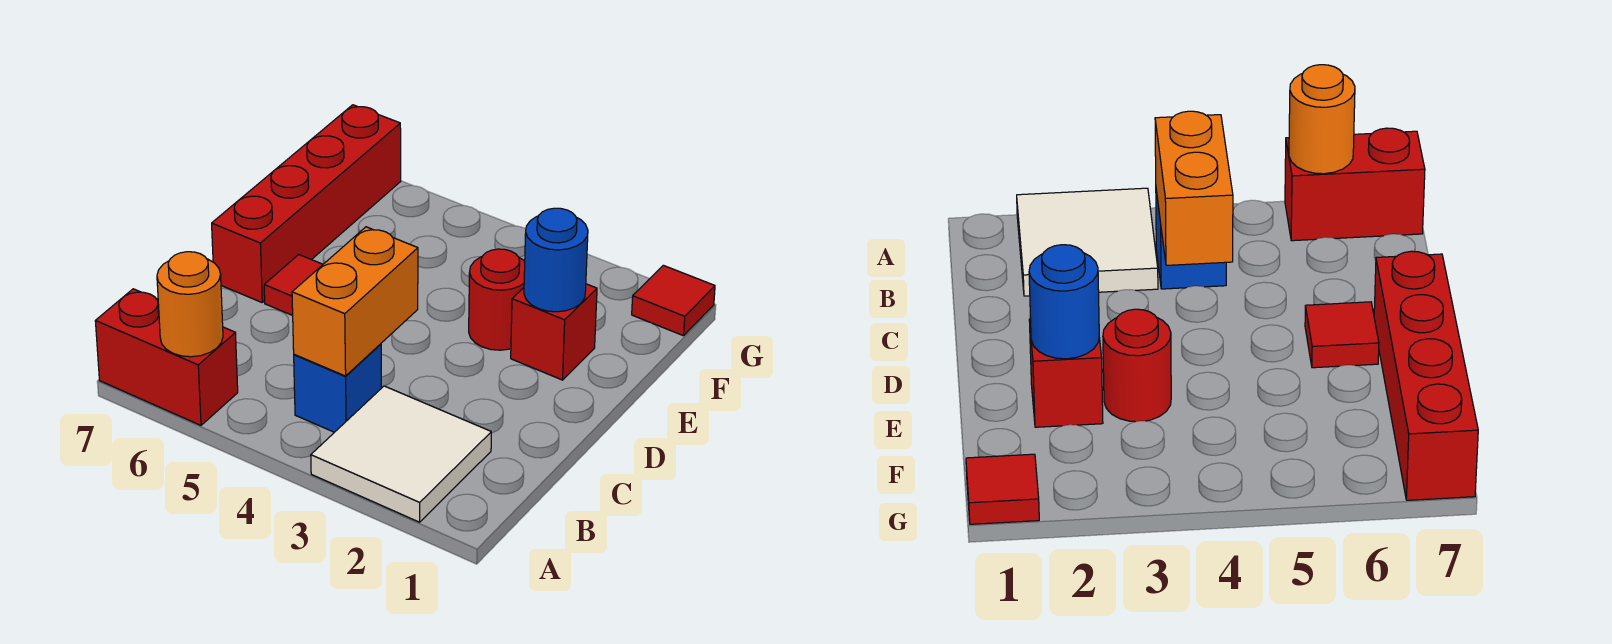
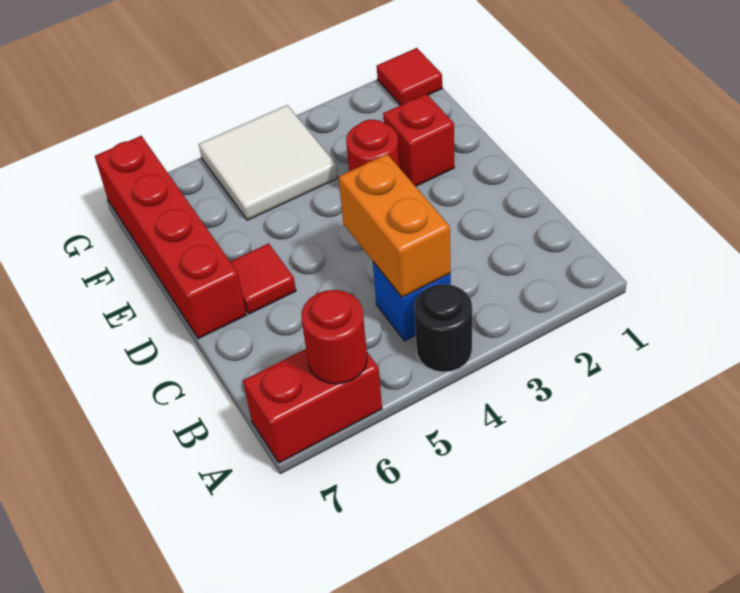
white 2x2 tile [311,386,491,522] -> white 2x2 tile moved to [199,105,338,220]
none -> black 1x1 round brick [414,284,472,372]
orange 1x1 round brick [157,252,223,357] -> red 1x1 round brick [301,290,367,384]
blue 1x1 round brick [524,208,588,312] -> none

